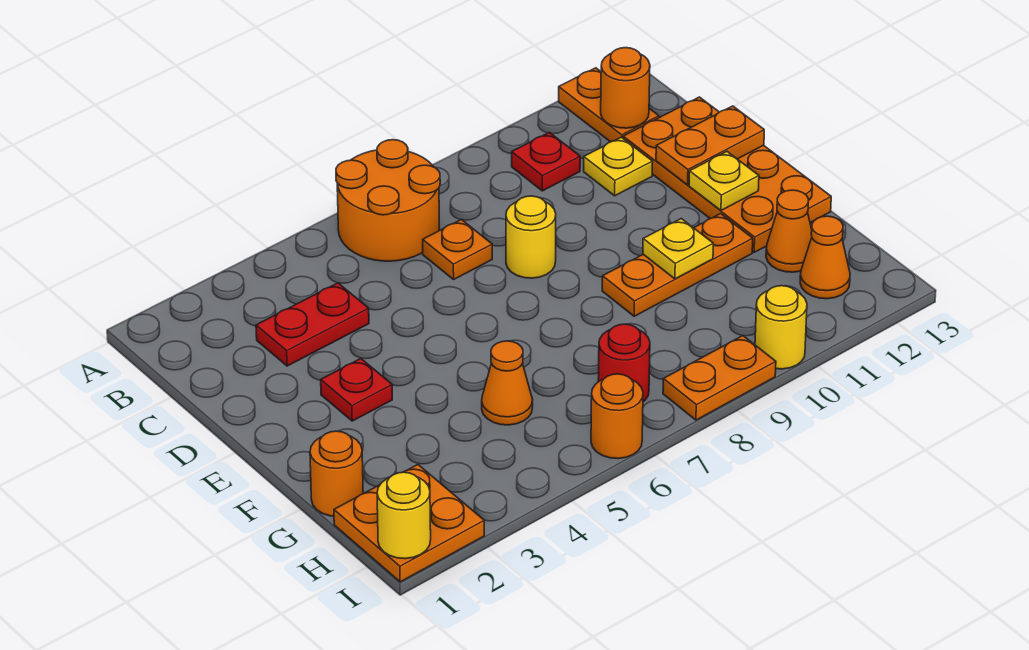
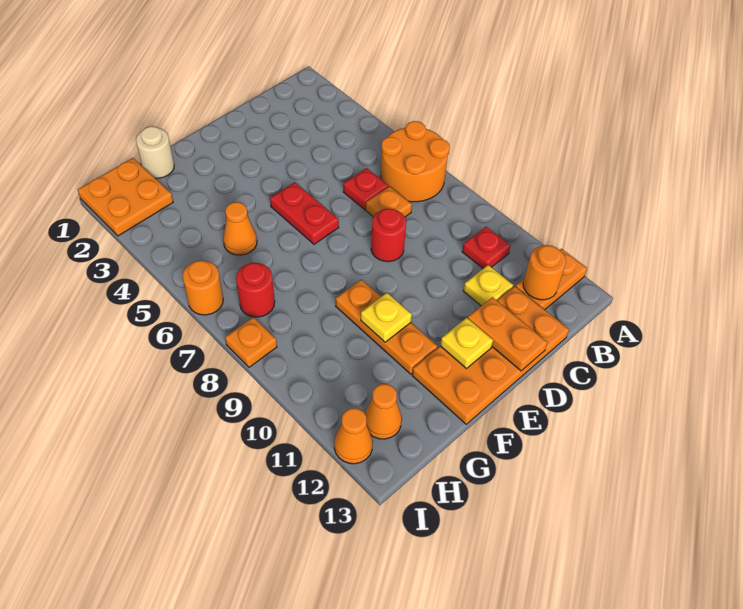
red 1x2 plate [256,283,369,366] -> red 1x2 plate moved to [270,182,339,244]
yellow 1x1 round brick [506,196,556,278] -> red 1x1 round brick [371,209,406,262]
red 1x1 plate [321,359,392,421] -> red 1x1 plate moved to [343,168,388,210]
orange 1x1 round brick [310,431,363,516] -> tan 1x1 round brick [136,126,174,178]
orange 1x1 cone [766,190,812,272] -> orange 1x1 cone moved to [334,408,373,464]
yellow 1x1 round brick [377,472,431,559] -> none
orange 1x2 plate [663,336,776,420] -> orange 1x1 plate [225,317,277,367]
yellow 1x1 round brick [755,286,807,369] -> none

